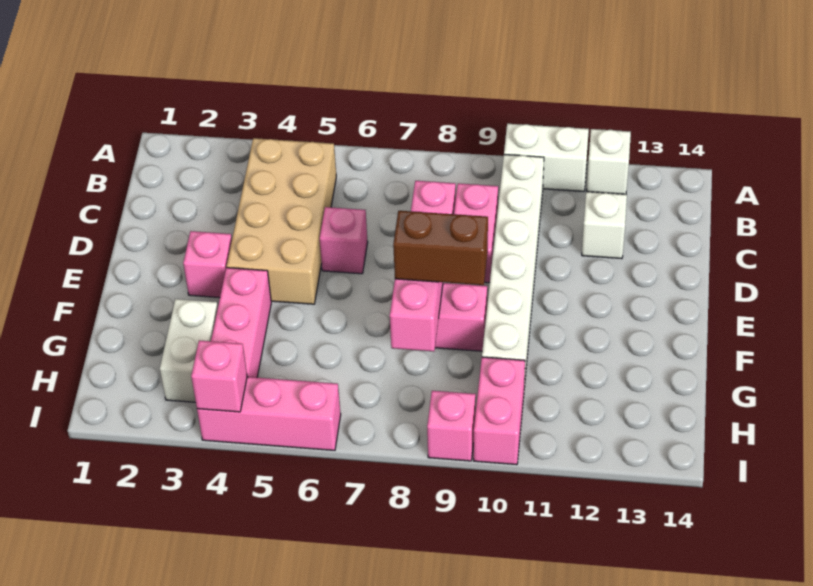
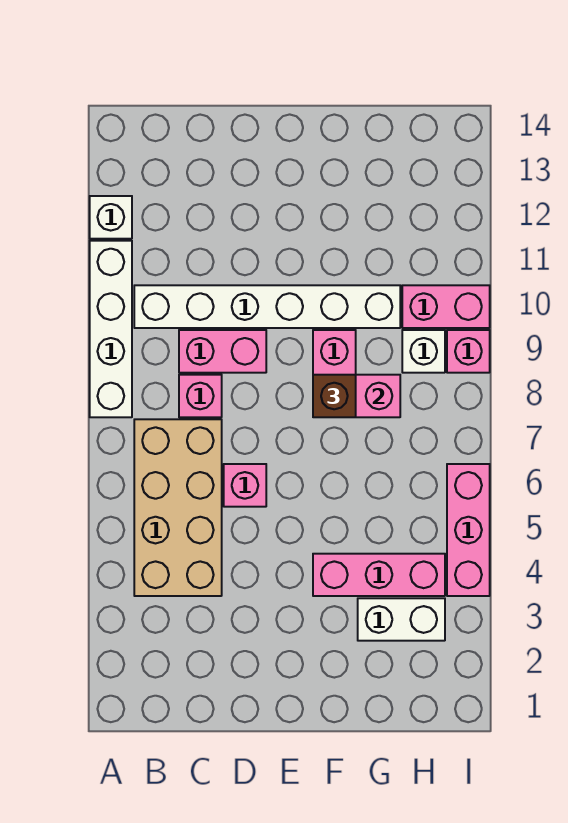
white 1x2 brick [504,124,589,191] -> white 1x4 brick [90,241,132,417]
tan 2x4 brick [227,138,336,304] -> tan 2x4 brick turned to [134,419,222,596]
white 1x1 brick [582,192,627,259] -> white 1x1 brick moved to [402,330,445,373]
pink 1x1 brick [183,231,232,298] -> none
brown 1x2 brick [393,211,488,285] -> brown 1x1 brick [313,375,356,417]
pink 1x1 brick [191,340,247,412] -> none

